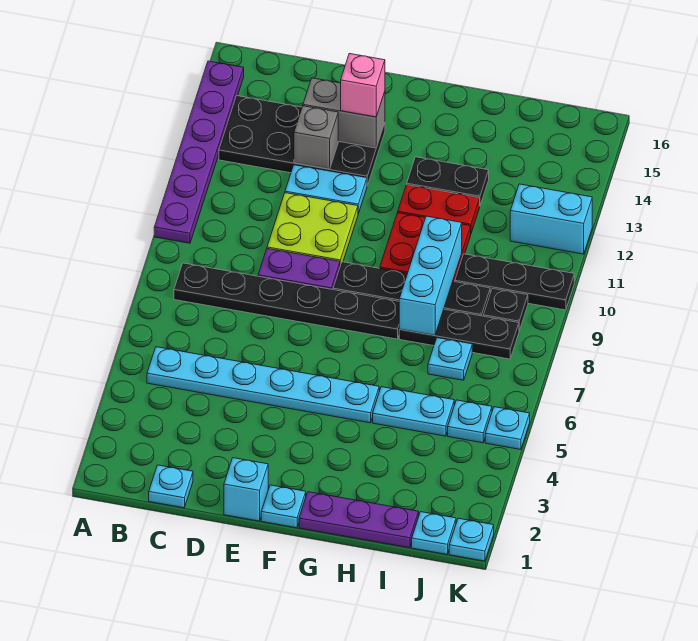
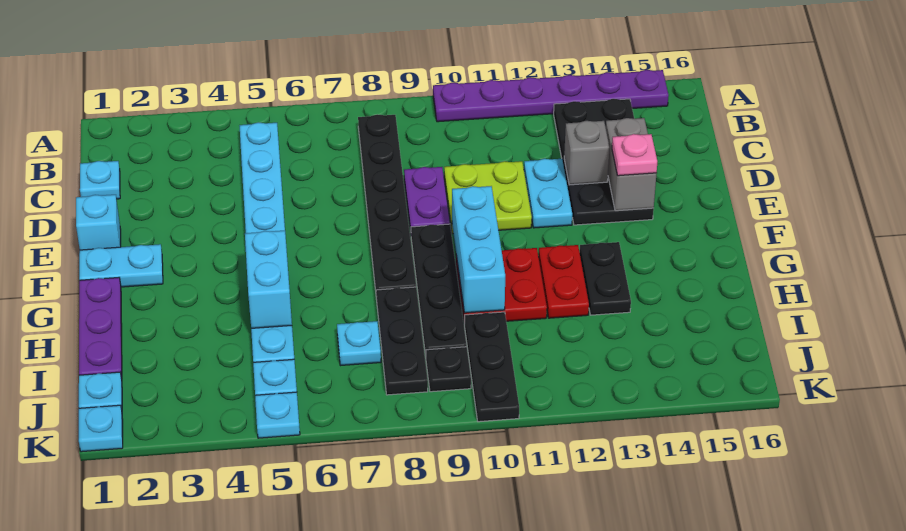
pink 1x1 brick [341,54,385,117] -> pink 1x1 plate [612,134,657,176]
cyan 1x1 plate [261,485,306,528] -> cyan 1x2 plate [79,244,163,287]
cyan 1x3 brick [399,216,462,335] -> cyan 1x3 brick turned to [452,186,505,313]
cyan 1x2 brick [510,184,592,254] -> cyan 1x2 brick moved to [245,231,292,328]

